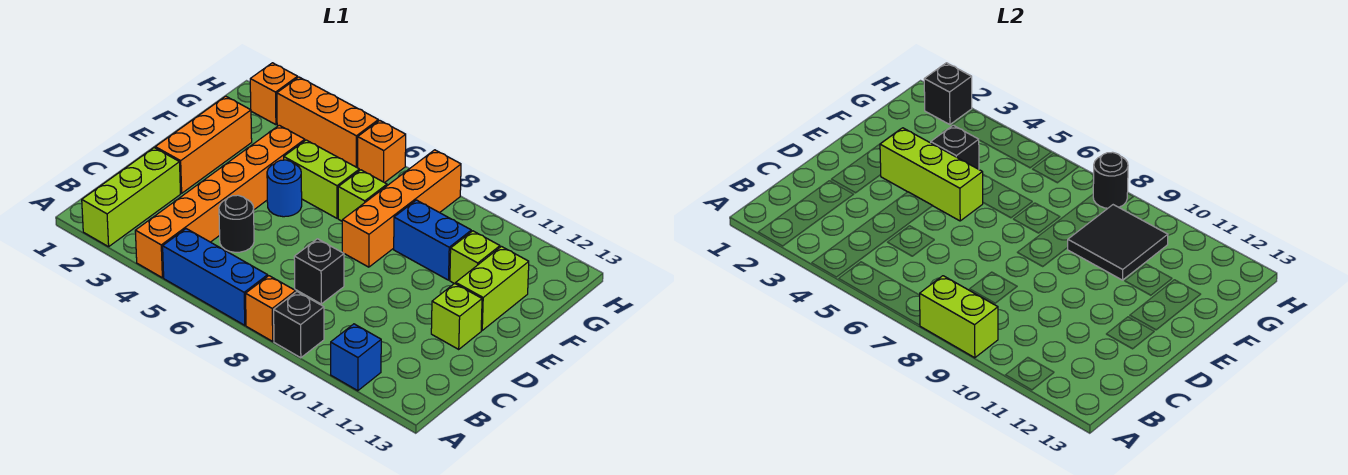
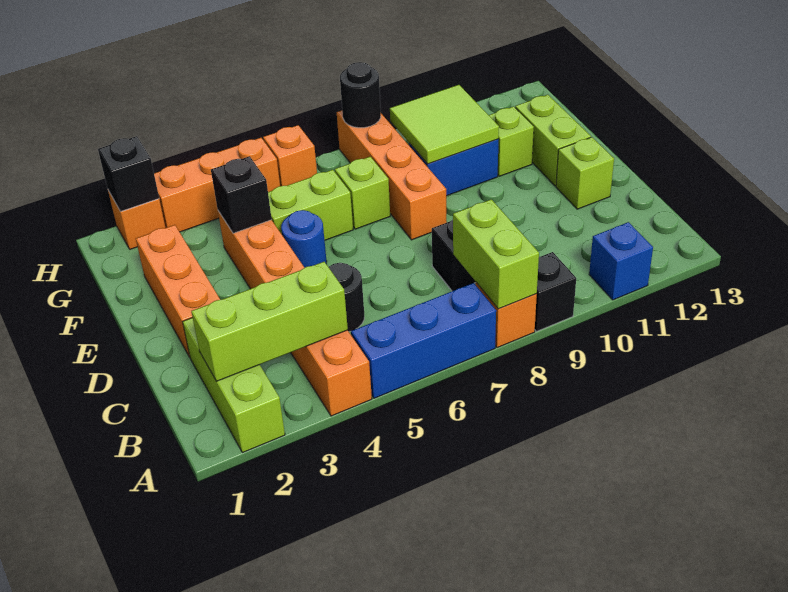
lime 1x2 brick [920,276,998,358] -> lime 1x2 brick turned to [453,199,539,309]
lime 1x3 brick [880,128,983,221] -> lime 1x3 brick moved to [191,262,348,381]
black 2x2 tile [1067,205,1168,280] -> lime 2x2 tile [390,85,499,164]

